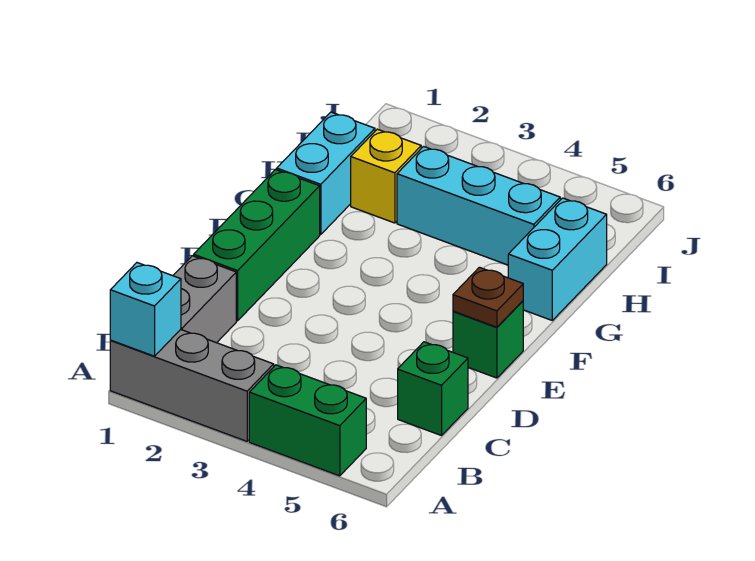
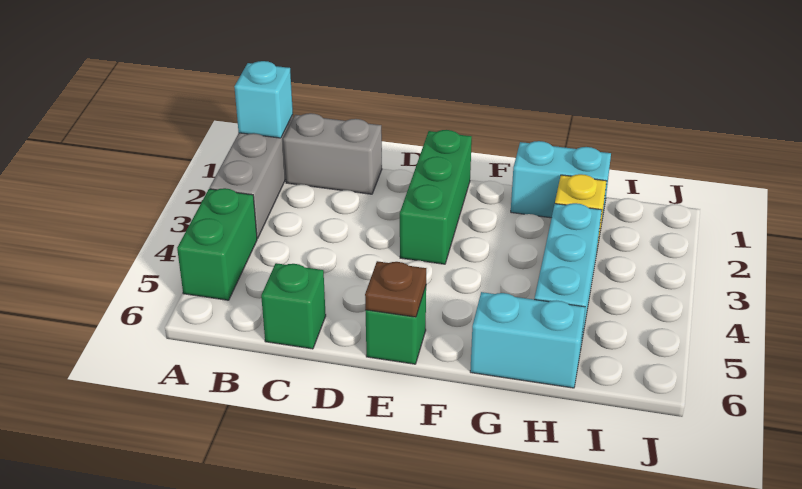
green 1x3 brick [194,170,320,321] -> green 1x3 brick turned to [400,130,472,264]

